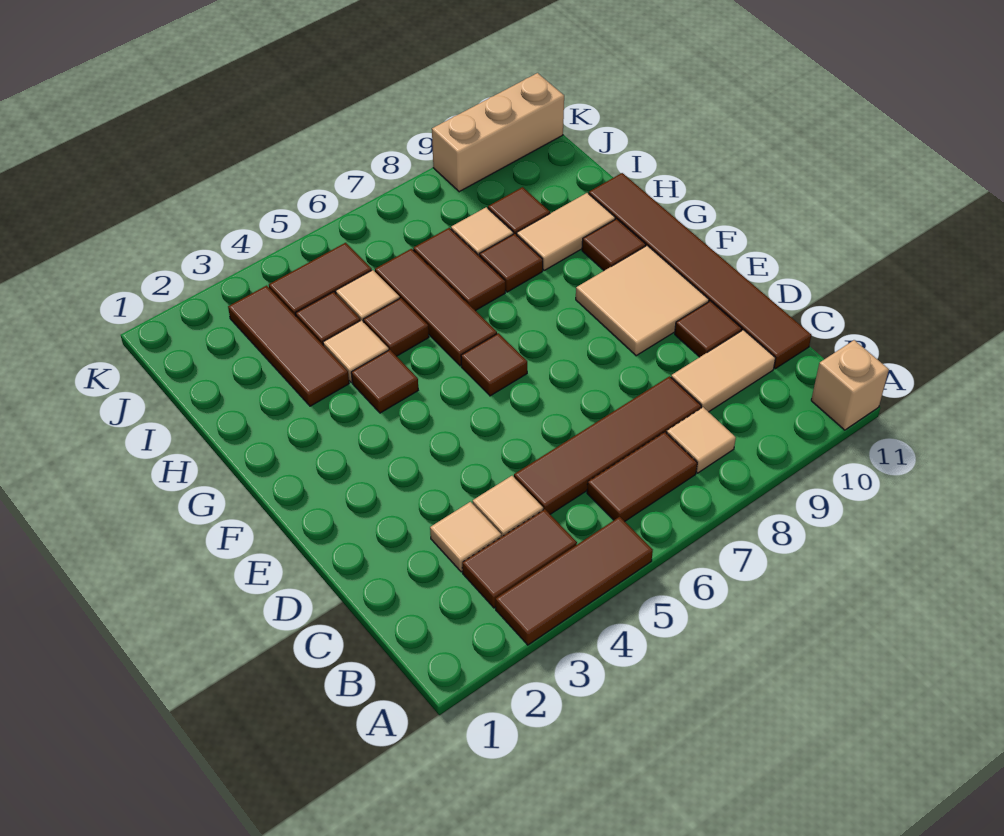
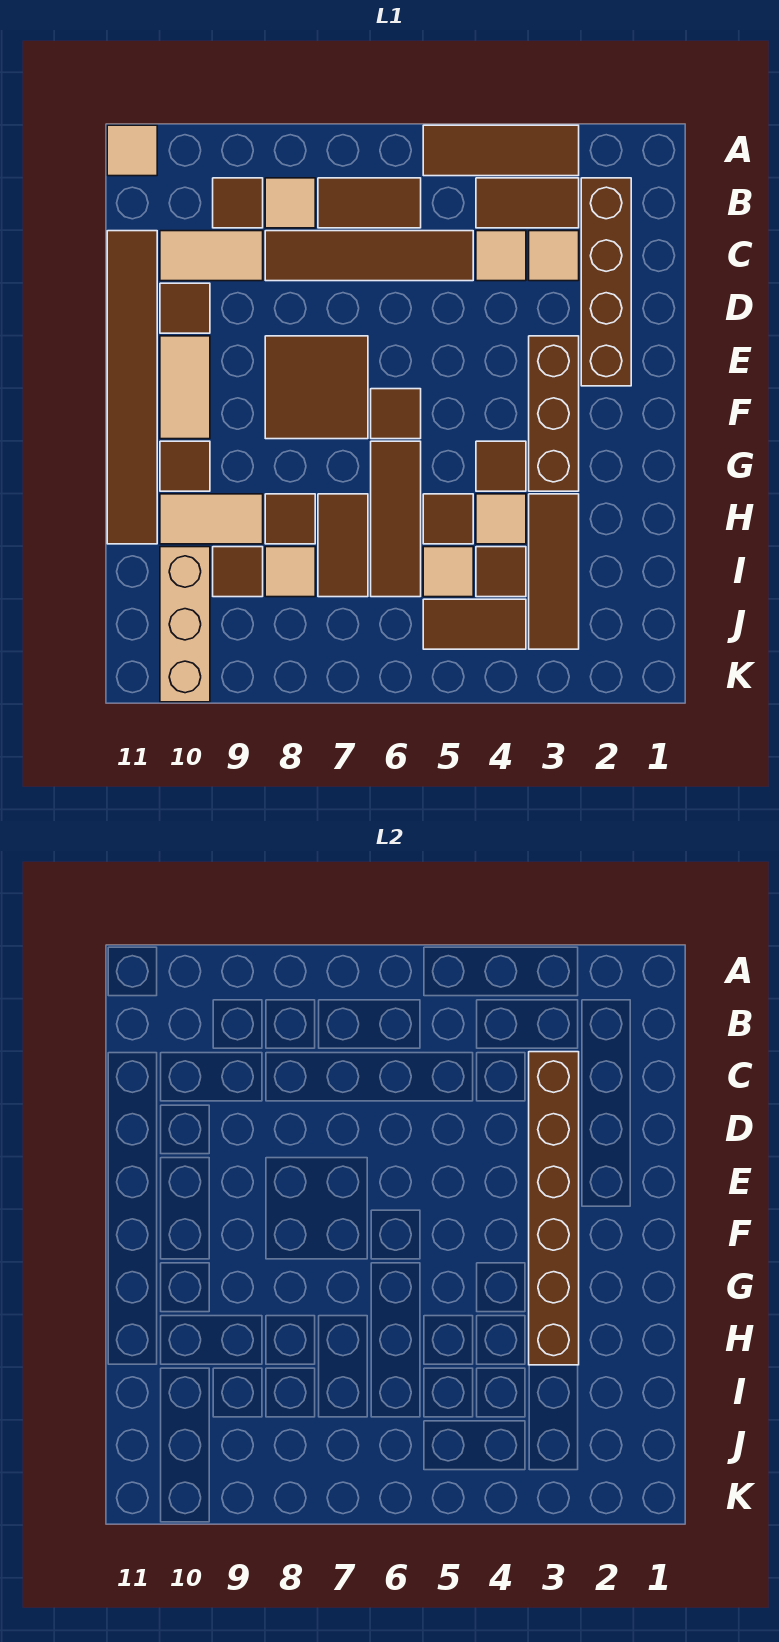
tan 1x1 brick [811,340,889,430] -> tan 1x1 tile [107,125,157,176]
none -> brown 1x4 brick [581,178,631,386]
none -> brown 1x1 tile [213,178,263,228]
none -> brown 1x6 brick [529,1052,579,1365]
none -> brown 1x3 brick [529,336,579,491]
none -> brown 2x2 tile [265,336,368,439]
tan 2x2 tile [576,246,709,356] -> tan 1x2 tile [160,336,210,439]
tan 1x3 brick [432,73,564,192] -> tan 1x3 brick turned to [160,547,210,702]

